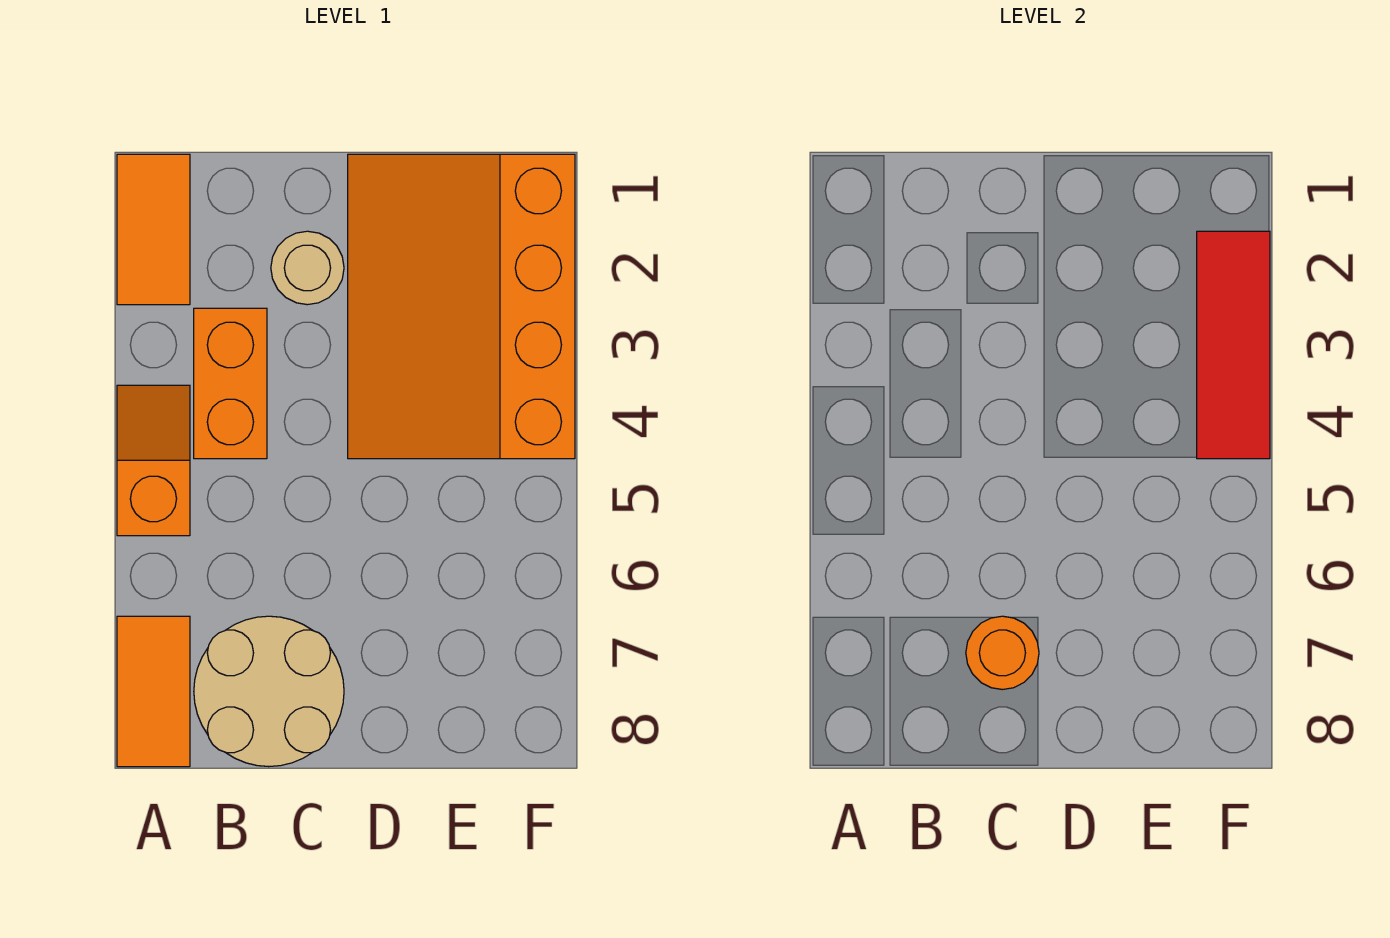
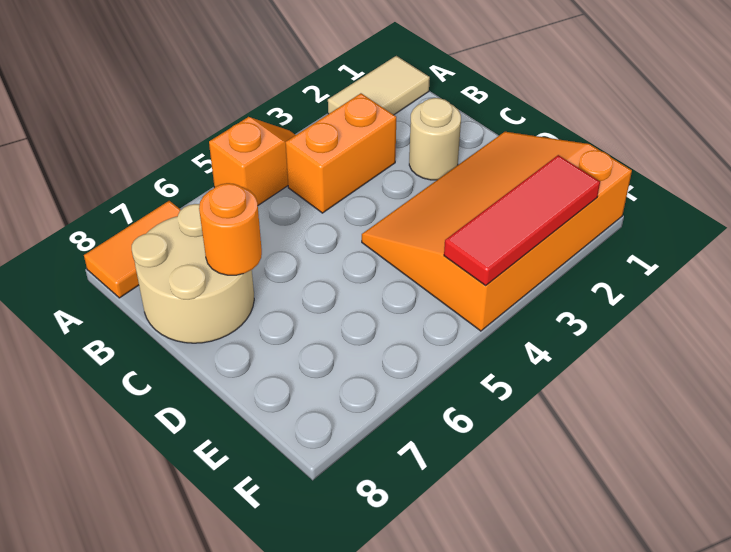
orange 1x2 tile [117,154,190,305] -> tan 1x2 tile [328,56,430,115]

